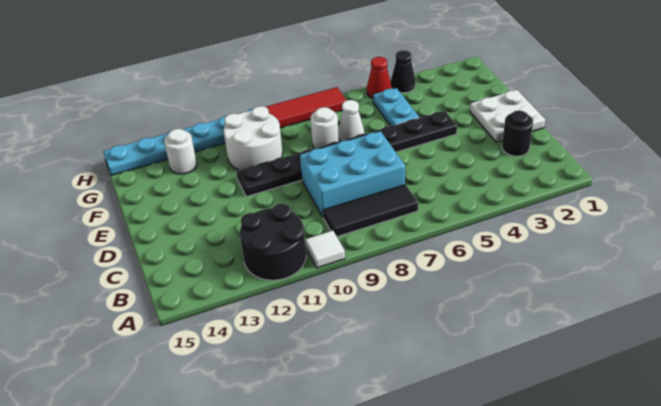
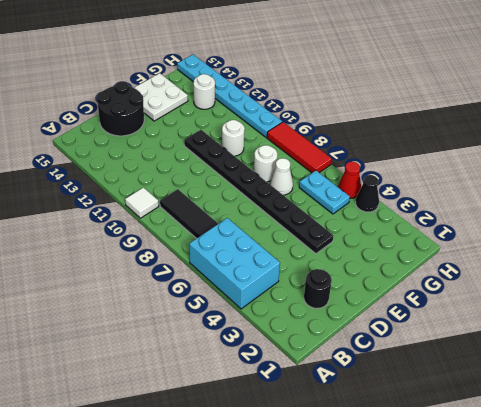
black 2x2 round brick [240,204,306,280] -> black 2x2 round brick moved to [97,81,144,136]
cyan 2x3 brick [300,131,405,217] -> cyan 2x3 brick moved to [189,218,280,309]
white 2x2 plate [470,90,545,142] -> white 2x2 plate moved to [135,73,188,121]
cyan 1x2 plate [373,88,419,126] -> cyan 1x2 plate turned to [299,171,350,214]
white 2x2 round brick [224,106,283,170] -> white 1x1 round brick [222,120,245,156]

